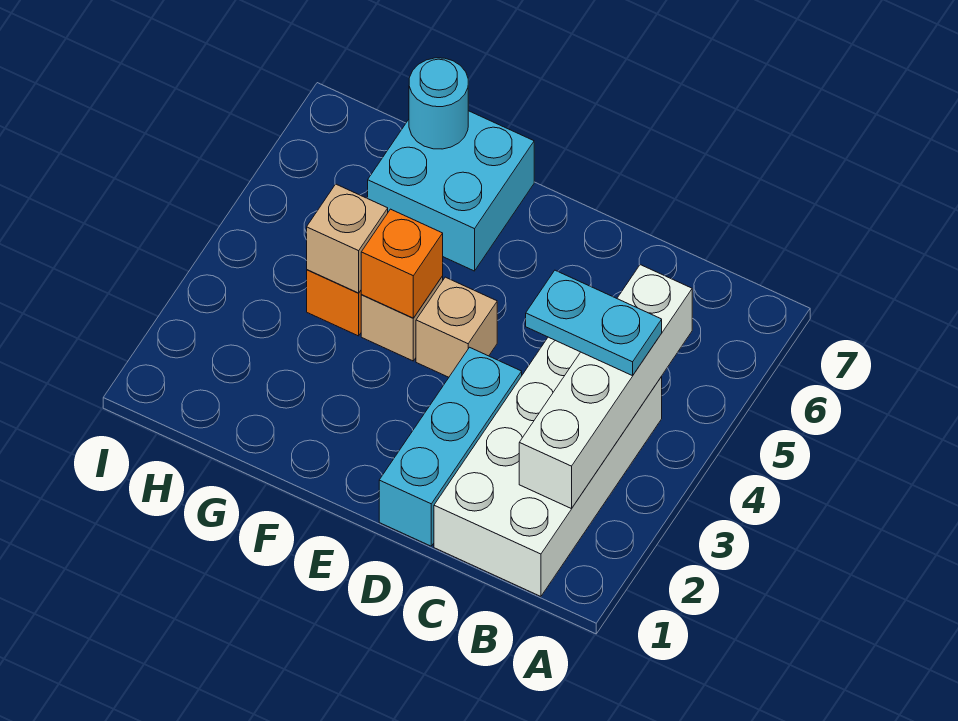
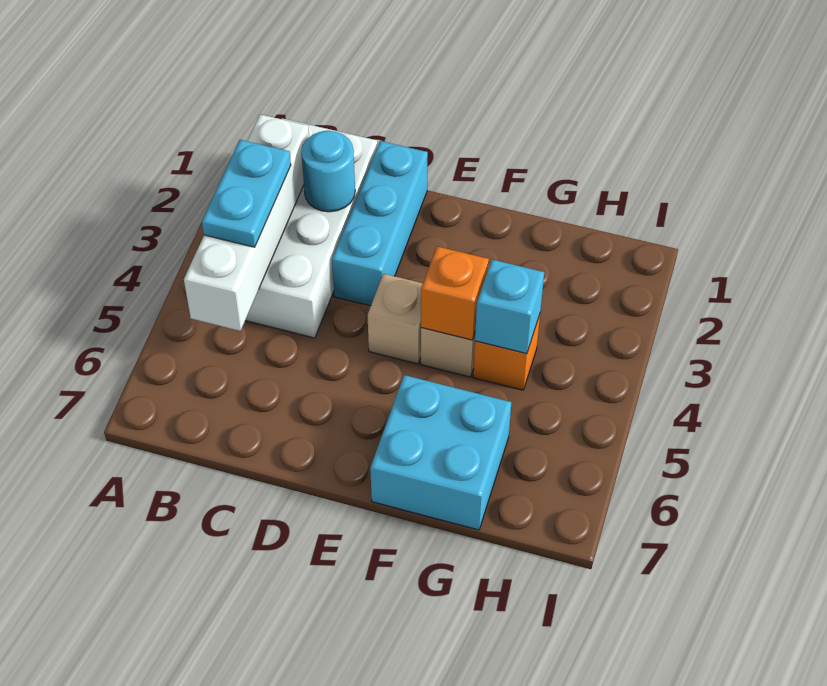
cyan 1x2 plate [526,270,662,376] -> cyan 1x2 plate turned to [202,140,291,247]
tan 1x1 brick [307,184,388,293] -> cyan 1x1 brick [475,260,544,354]
cyan 1x1 round brick [409,58,468,149] -> cyan 1x1 round brick moved to [301,131,355,212]

